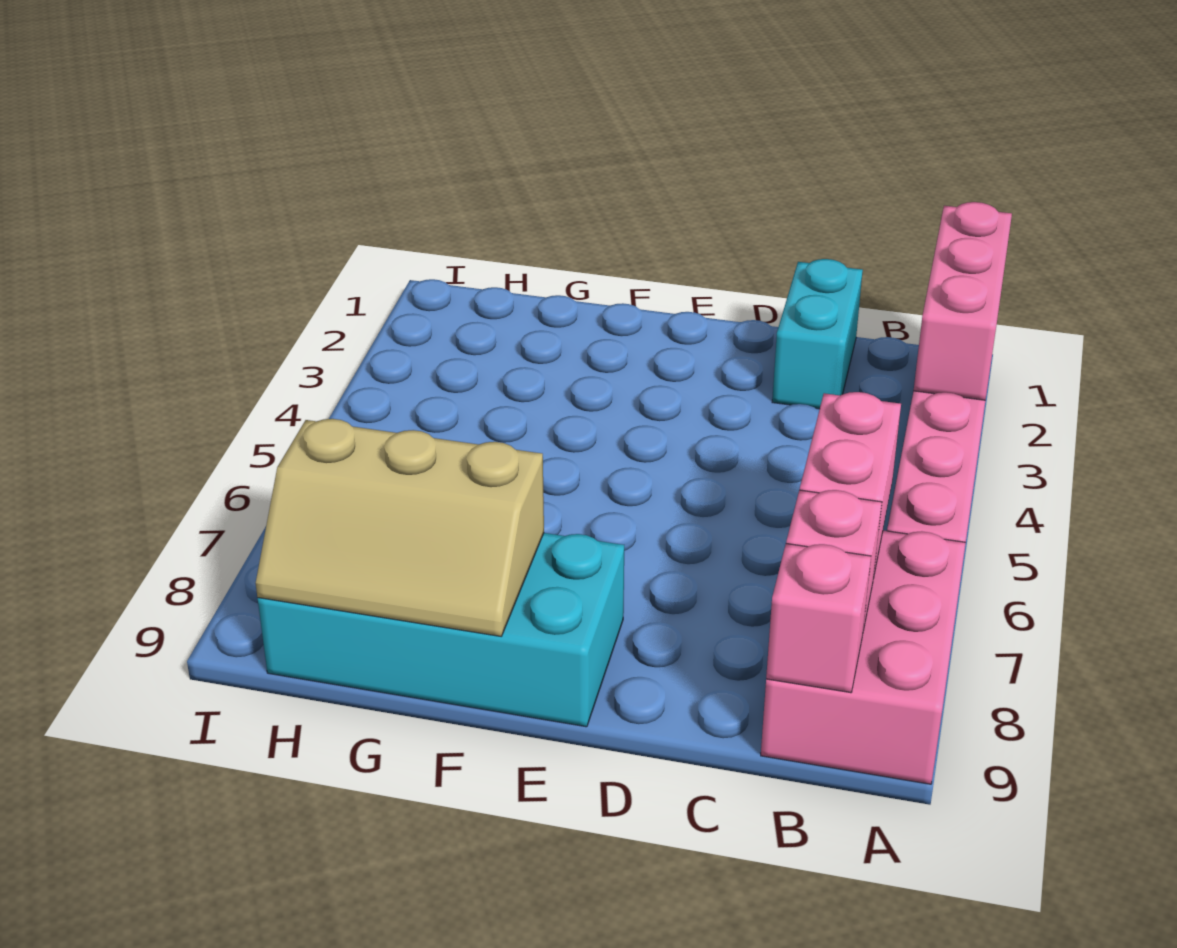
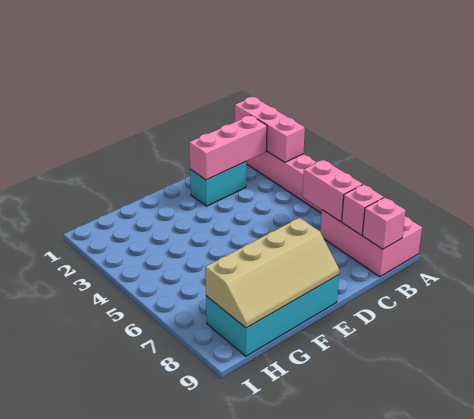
none -> pink 1x3 brick [189,115,267,180]
cyan 1x2 brick [772,259,863,409] -> cyan 1x2 brick turned to [190,162,246,206]
tan 2x3 slope [256,419,544,636] -> tan 2x4 slope [205,218,339,328]

